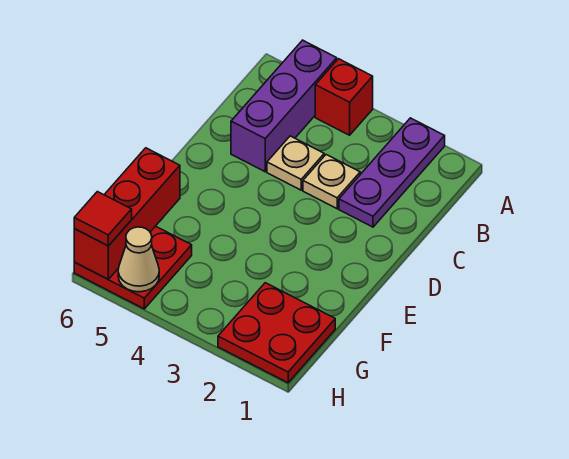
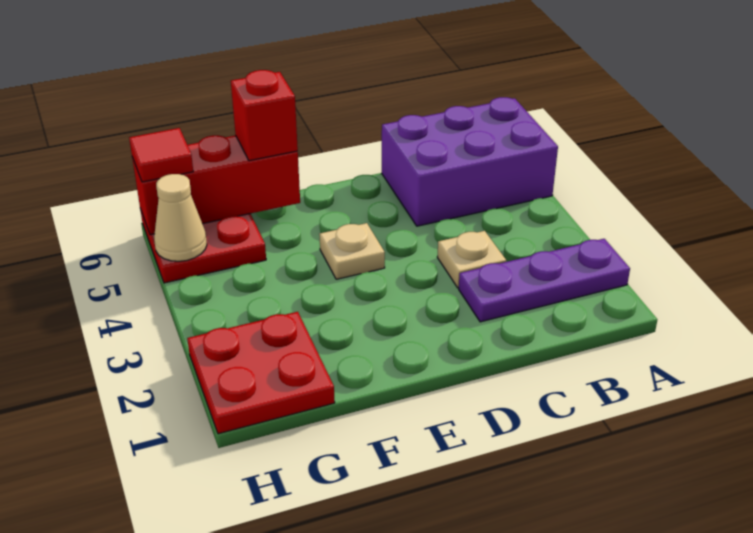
red 1x1 brick [315,59,373,135] -> red 1x1 brick moved to [231,70,298,161]
purple 1x3 brick [231,40,337,172] -> purple 2x3 brick [382,97,558,226]
tan 1x1 plate [267,136,324,190] -> tan 1x1 plate moved to [319,223,385,279]

